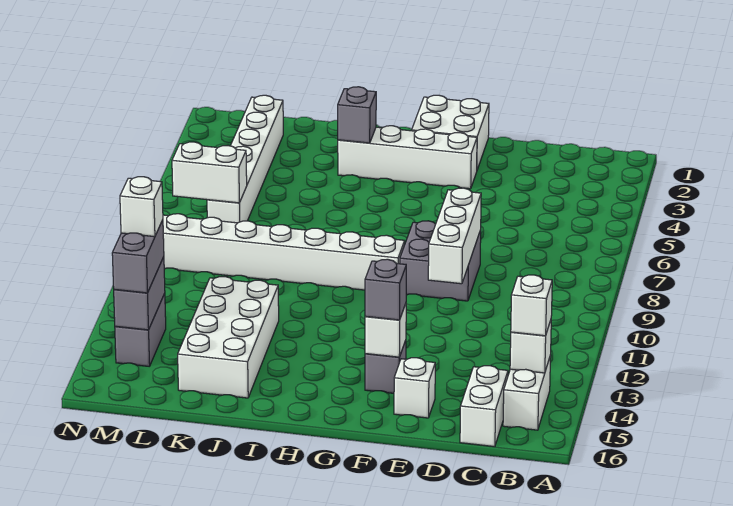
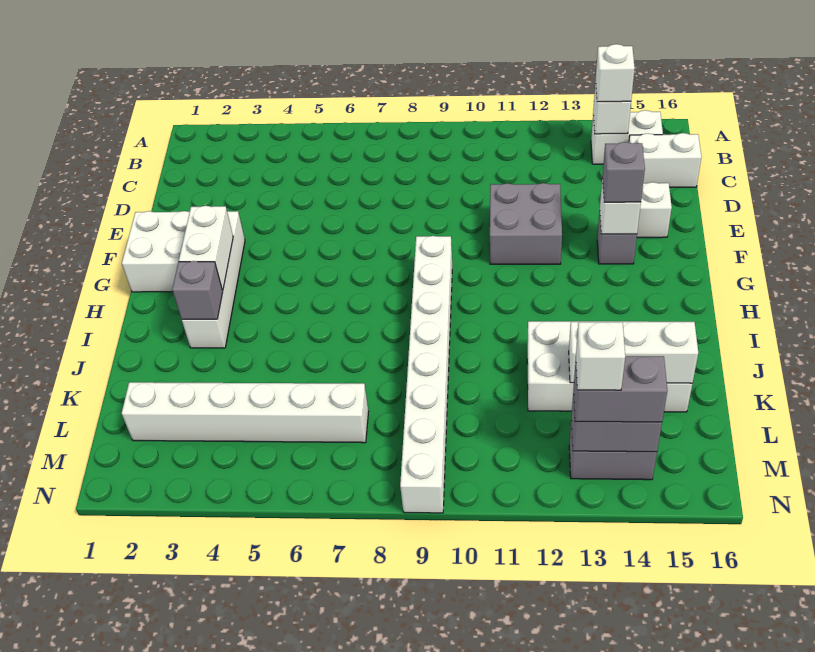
grey 2x2 brick [400,221,481,301] -> grey 2x2 brick moved to [490,183,562,264]
white 1x3 brick [428,188,481,284] -> white 1x3 brick moved to [569,321,698,383]
white 1x2 brick [172,142,247,203] -> white 1x2 brick moved to [179,206,233,290]

